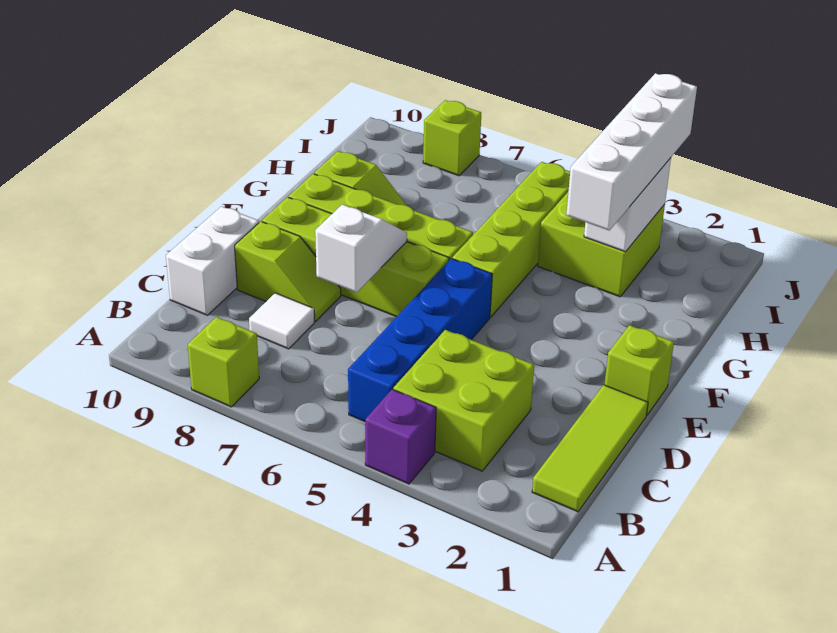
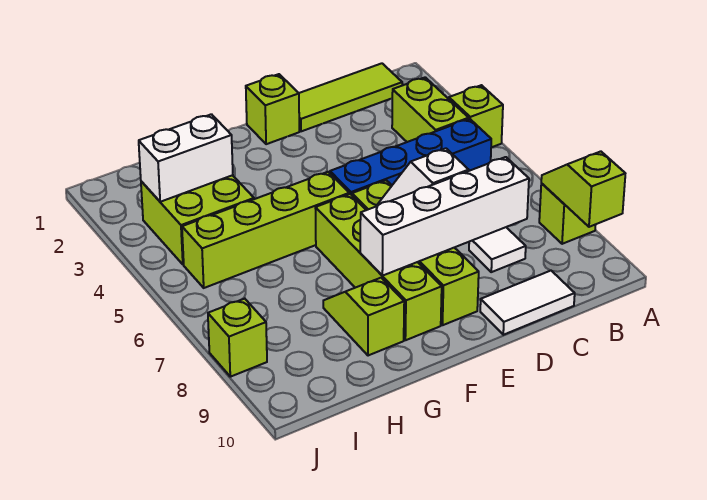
purple 1x1 brick [365,389,436,484] -> lime 1x1 brick [449,85,503,147]
lime 2x2 brick [393,330,534,471] -> lime 1x2 brick [392,77,469,142]
white 1x2 brick [166,206,259,315] -> white 1x2 tile [480,271,575,335]
lime 1x2 slope [235,222,341,321] -> lime 1x2 slope moved to [541,151,625,227]
white 1x4 brick [566,73,697,231] -> white 1x4 brick moved to [360,157,529,276]

